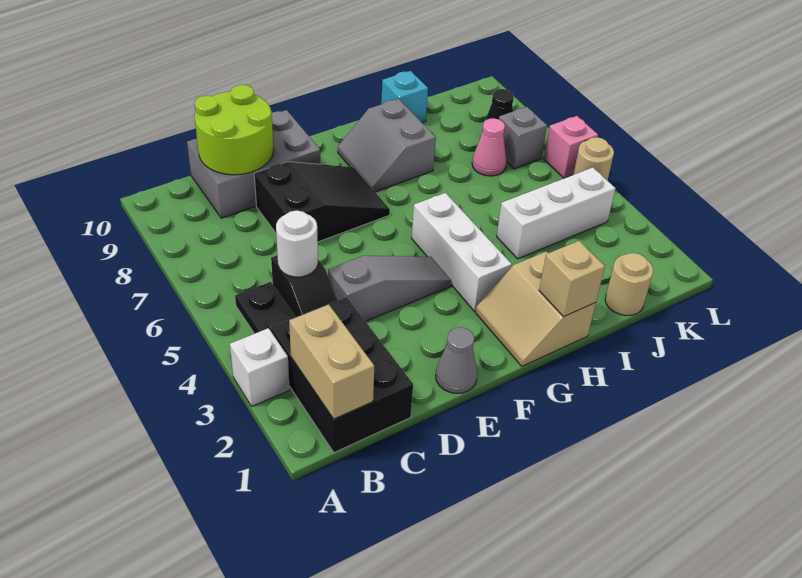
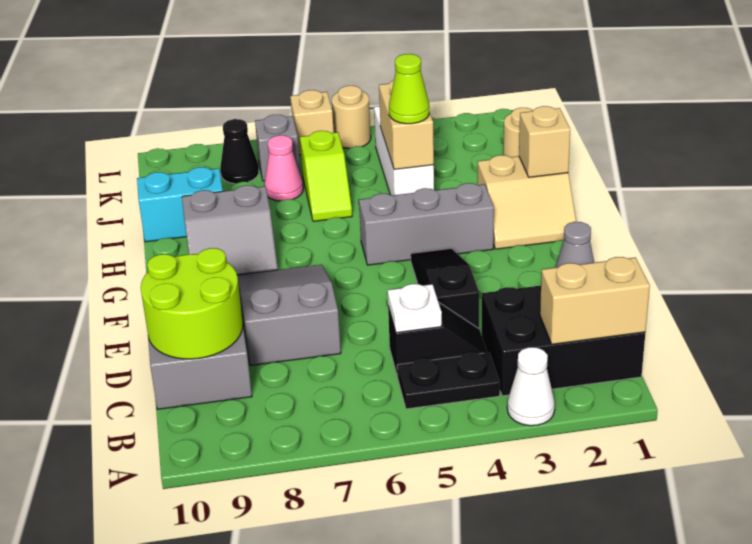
white 1x1 brick [230,328,290,406] -> white 1x1 cone [507,347,555,426]
white 1x1 round brick [276,211,318,277] -> white 1x1 plate [388,284,442,333]
grey 1x3 slope [328,256,451,321] -> black 1x3 slope [411,248,479,328]
black 2x3 slope [254,162,390,242] -> grey 2x3 slope [237,264,341,366]
white 1x3 brick [412,193,512,311] -> grey 1x3 brick [359,183,494,265]
none -> tan 1x2 brick [379,80,434,169]
none -> lime 1x1 cone [389,54,429,124]
none -> lime 1x2 slope [300,131,352,221]
cyan 1x1 brick [381,71,428,123] -> cyan 1x2 brick [137,167,223,242]
pink 1x1 brick [544,116,598,178] -> tan 1x1 brick [290,90,334,155]

